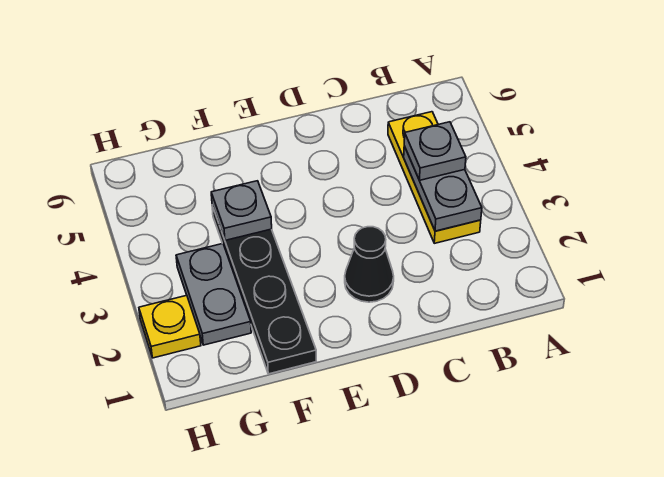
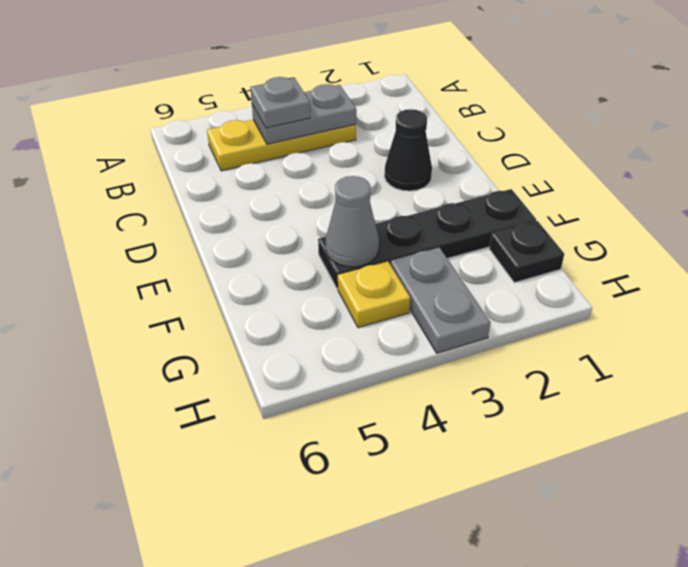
grey 1x1 plate [211,181,272,240] -> grey 1x1 cone [325,176,379,267]
none -> black 1x1 plate [489,221,564,283]
grey 1x2 plate [176,243,251,345] -> grey 1x2 plate turned to [391,247,491,353]
yellow 1x1 plate [139,295,201,358] -> yellow 1x1 plate moved to [338,261,410,328]

